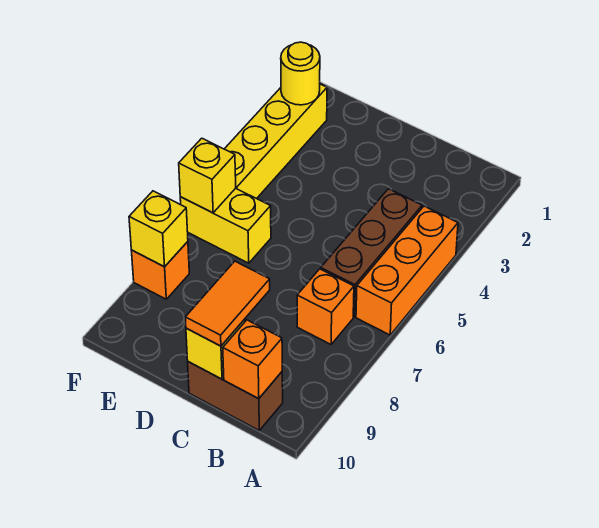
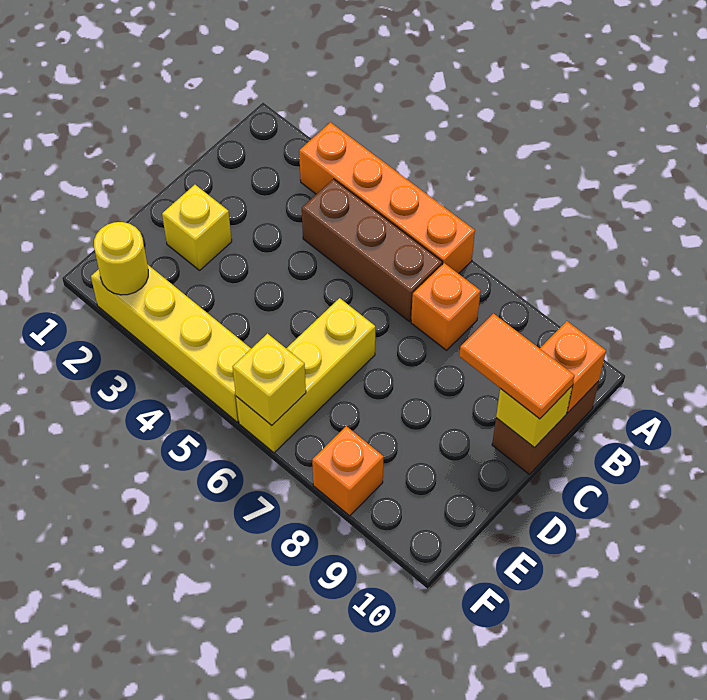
orange 1x3 brick [356,206,458,335] -> orange 1x4 brick [299,122,475,274]
yellow 1x2 brick [180,188,271,263] -> yellow 1x3 brick [236,298,375,453]
yellow 1x1 brick [129,191,188,267] -> yellow 1x1 brick moved to [162,185,232,270]

